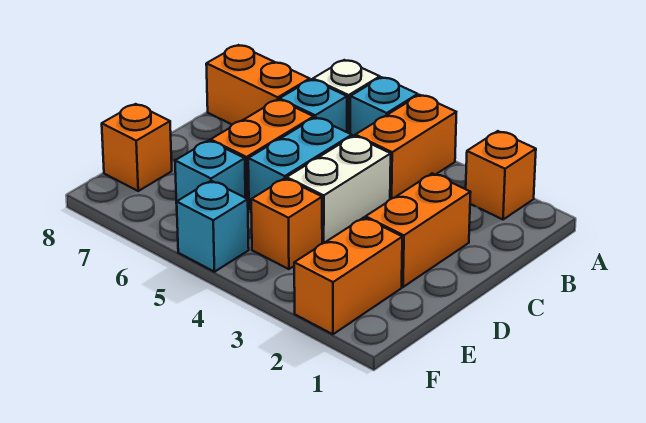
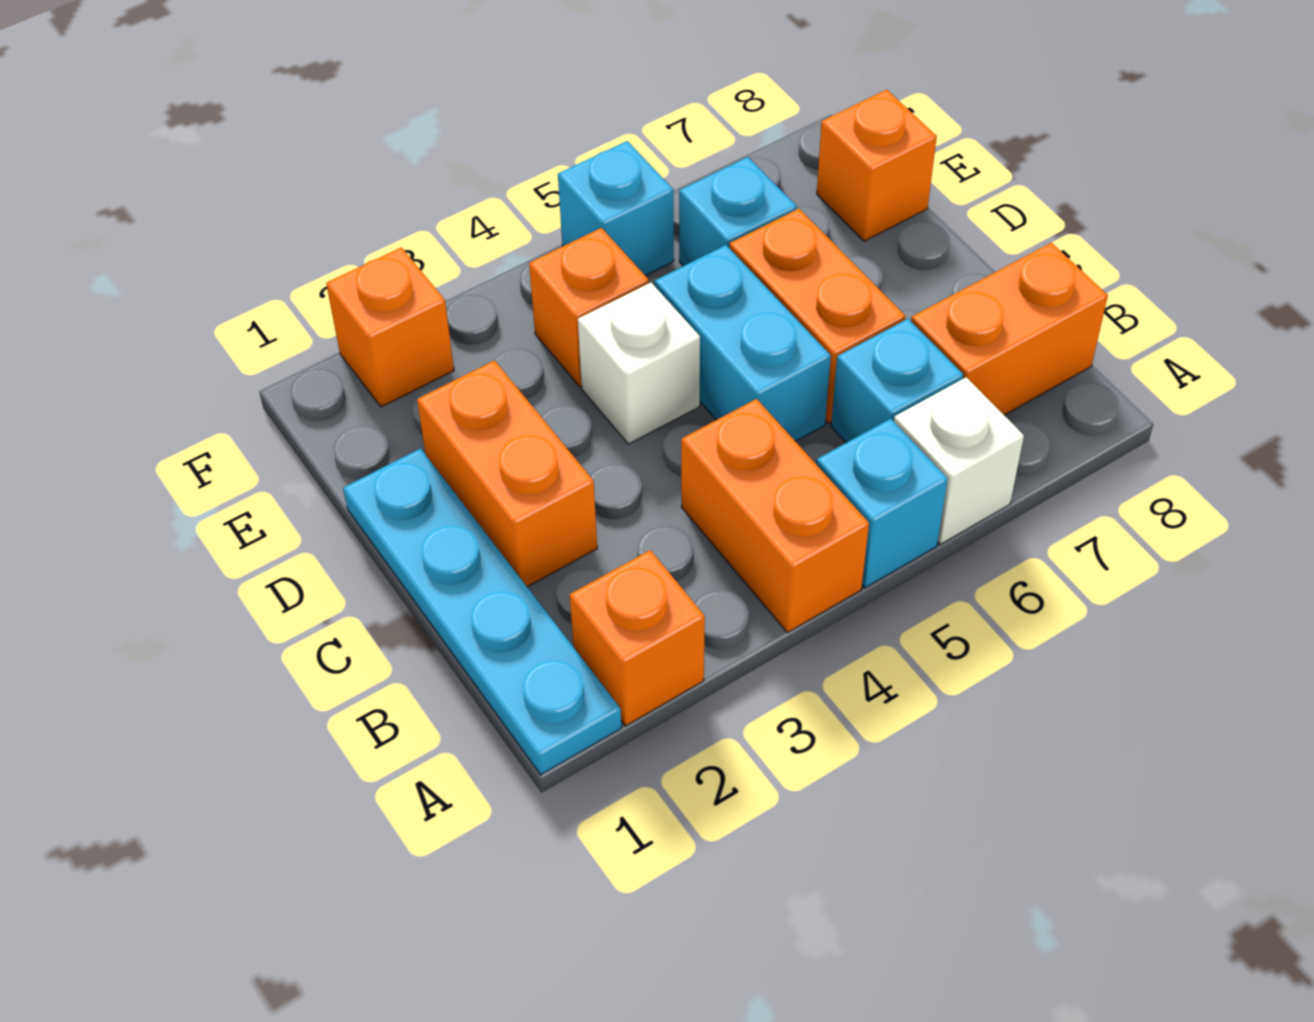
none -> cyan 1x4 plate [343,448,621,775]
white 1x2 brick [287,136,391,244] -> white 1x1 brick [578,283,700,444]
orange 1x2 brick [294,218,402,334] -> orange 1x1 brick [326,247,454,407]

